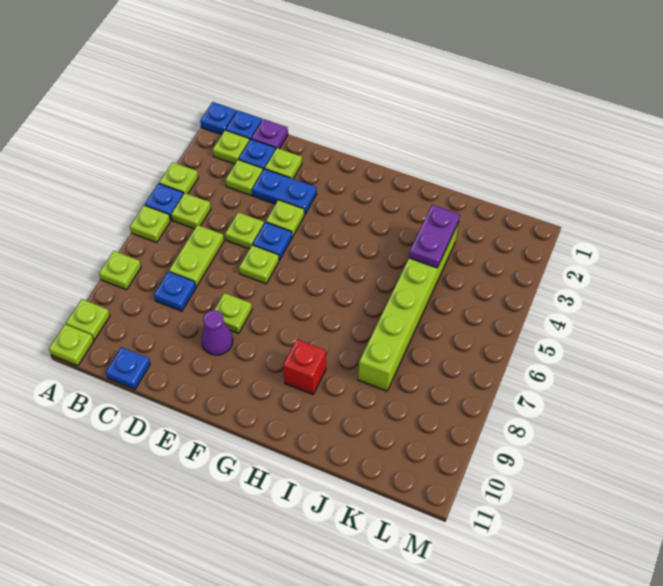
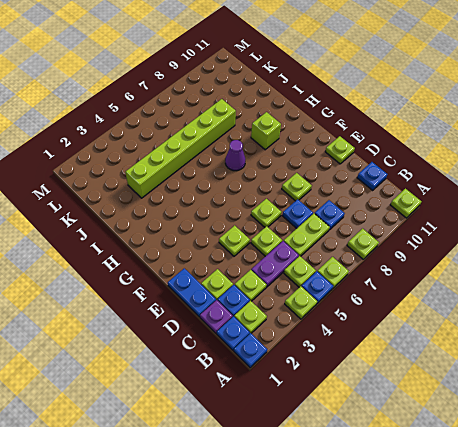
lime 1x1 plate [66,299,110,340] -> lime 1x1 plate moved to [325,136,355,164]
blue 1x2 plate [252,169,317,215] -> blue 1x2 plate moved to [168,268,216,317]
blue 1x1 plate [253,222,292,260] -> blue 1x1 plate moved to [282,199,313,228]
purple 1x1 cone [202,310,233,355] -> purple 1x1 cone moved to [225,140,245,171]
red 1x1 brick [283,339,326,394] -> lime 1x1 brick [251,112,281,150]
purple 1x2 plate [409,205,460,268] -> purple 1x2 plate moved to [251,241,299,287]

